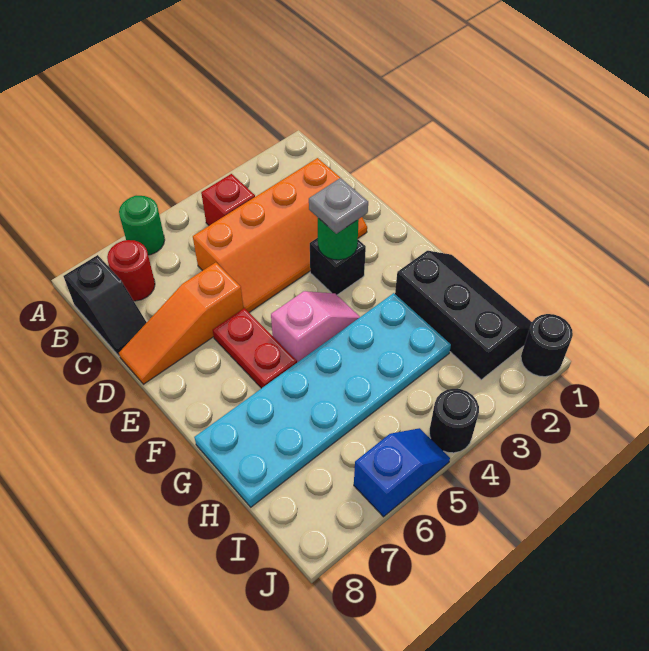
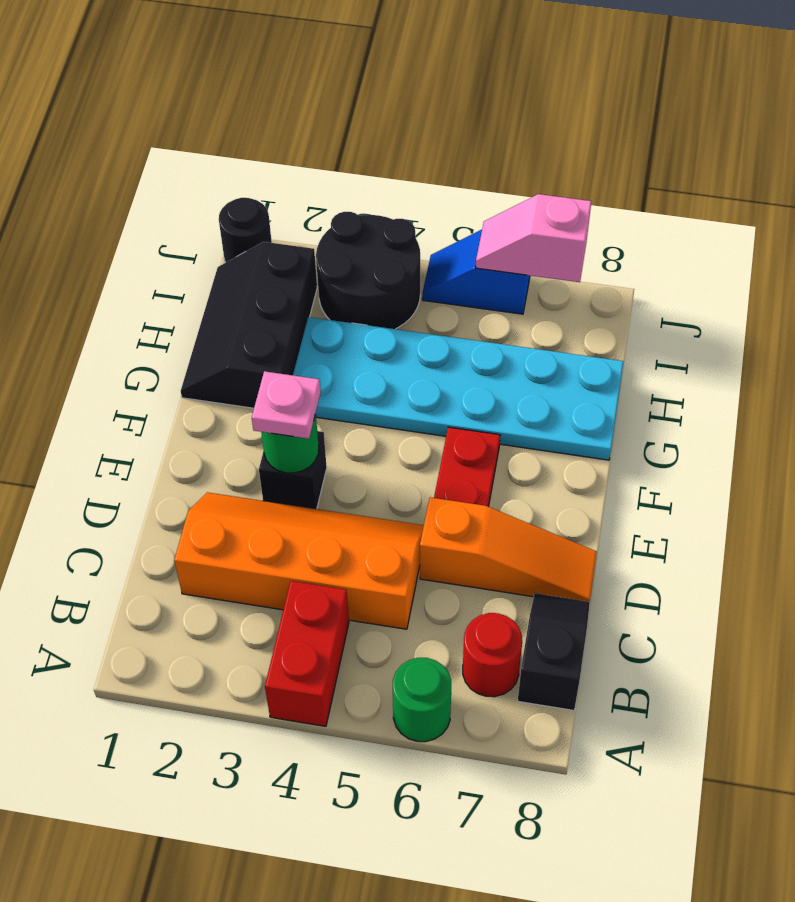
red 1x1 brick [201,174,255,225] -> red 1x2 brick [265,581,349,726]
grey 1x1 plate [309,178,368,234] -> pink 1x1 plate [252,371,321,439]
pink 1x2 slope [271,291,360,362] -> pink 1x2 slope moved to [476,194,592,282]
black 1x1 round brick [430,389,479,453] -> black 2x2 round brick [316,212,420,329]

